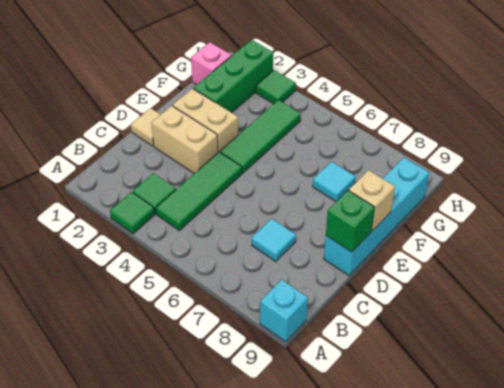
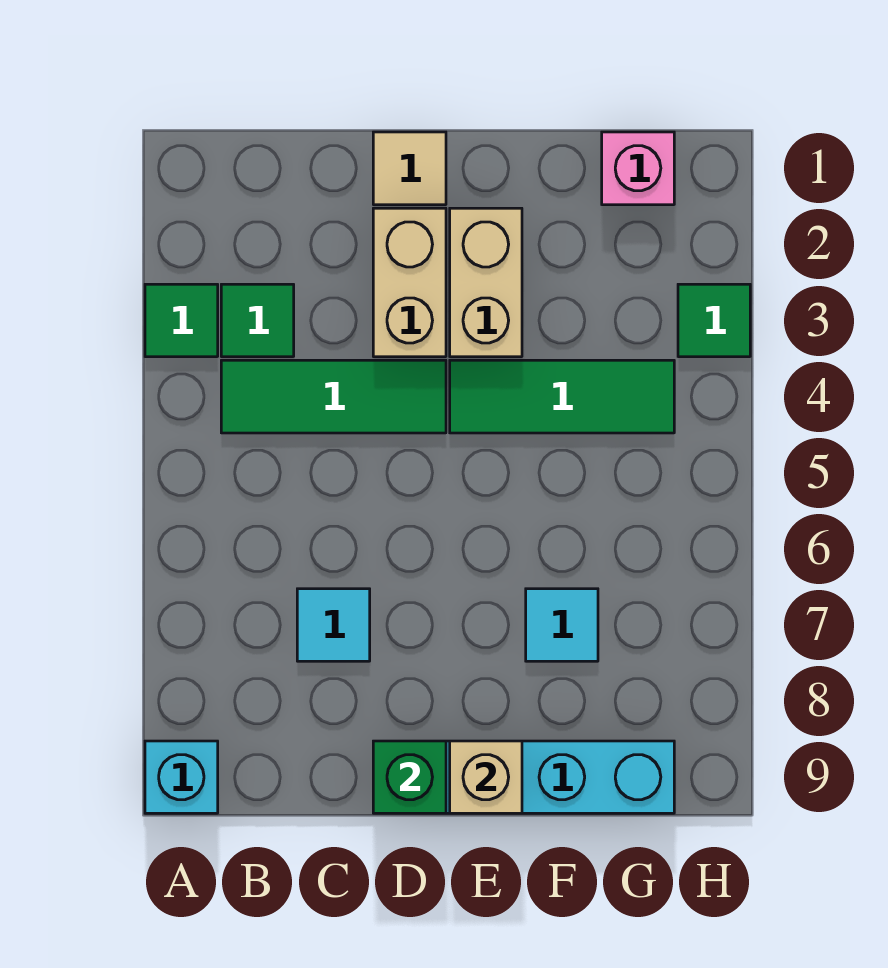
green 1x3 brick [193,40,273,113] -> none

